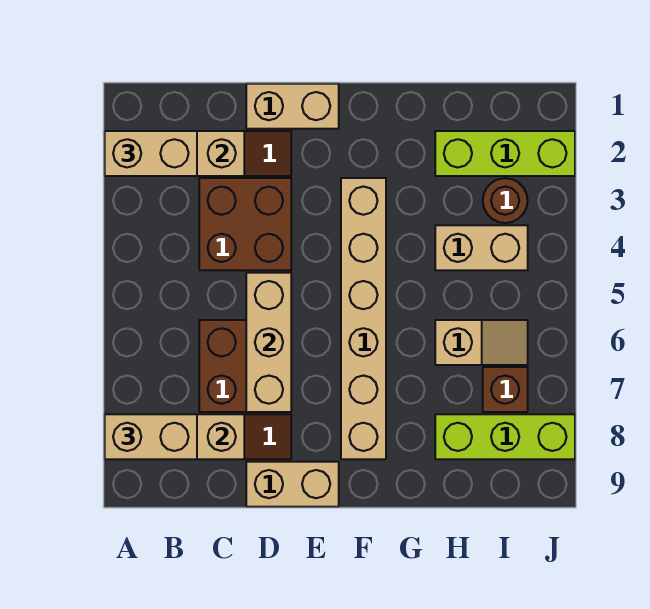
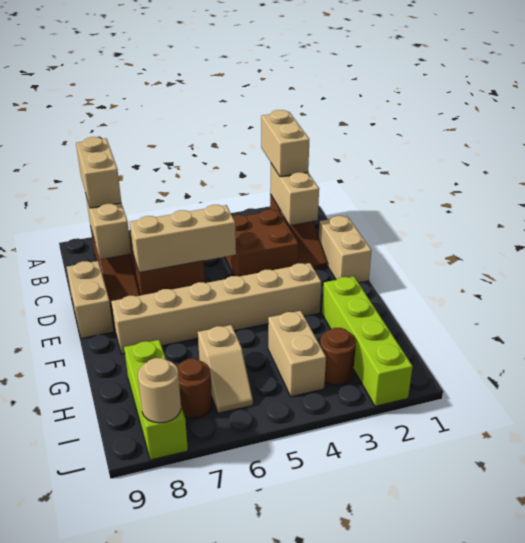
lime 1x3 brick [435,131,575,176] -> lime 1x4 brick [322,276,413,406]
brown 1x1 brick [483,367,528,412] -> brown 1x1 round brick [176,359,212,419]
none -> tan 1x1 round brick [138,358,181,423]

